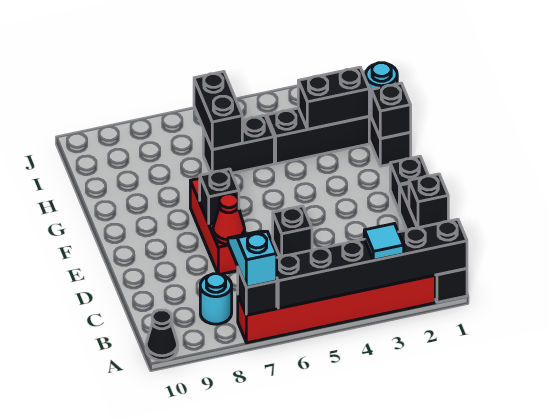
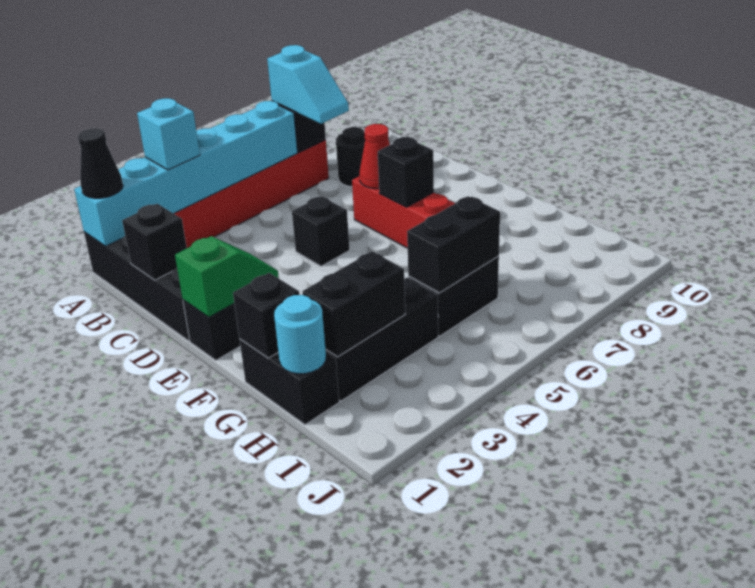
black 1x6 brick [277,219,467,308] -> cyan 1x6 brick [74,101,298,246]
cyan 1x1 tile [364,224,404,260] -> cyan 1x1 brick [137,98,200,170]
black 1x1 cone [146,310,178,360] -> black 1x1 cone moved to [78,128,123,198]
cyan 1x1 round brick [200,274,232,324] -> black 1x1 round brick [336,127,365,187]
none -> green 1x2 slope [175,236,279,317]
black 1x2 brick [194,72,242,150] -> black 1x2 brick turned to [407,196,500,293]

